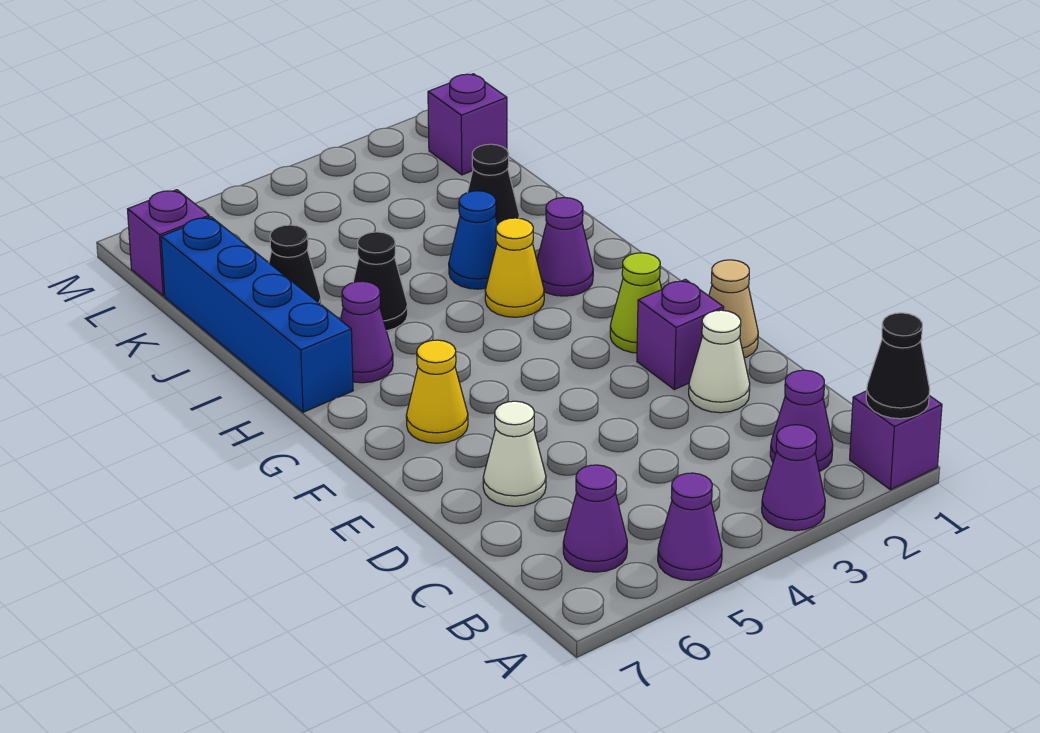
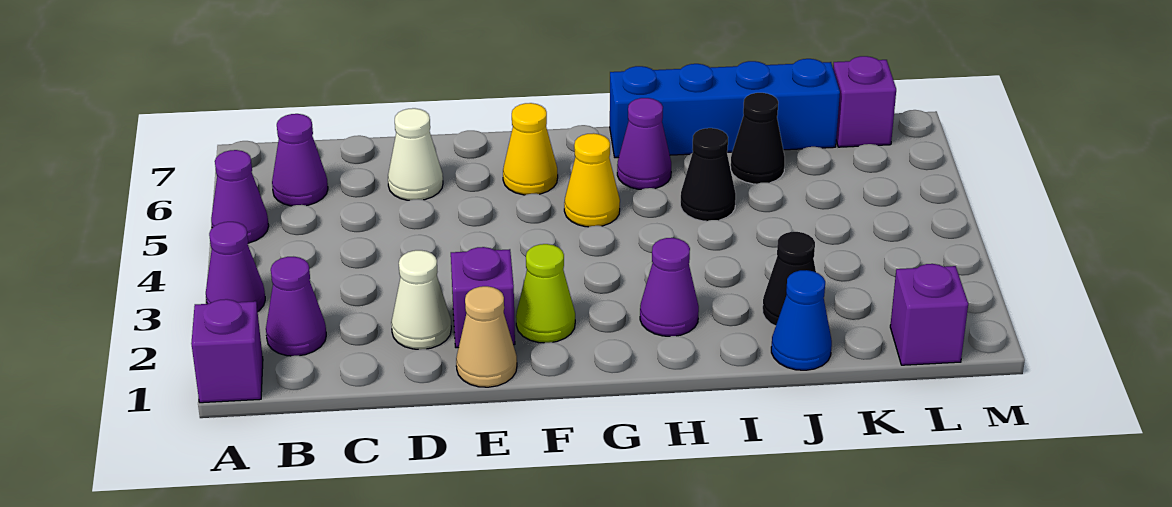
black 1x1 cone [866,313,930,419] -> none
yellow 1x1 cone [485,218,544,317] -> yellow 1x1 cone moved to [564,133,620,227]
blue 1x1 cone [449,191,498,289] -> blue 1x1 cone moved to [771,270,832,370]

